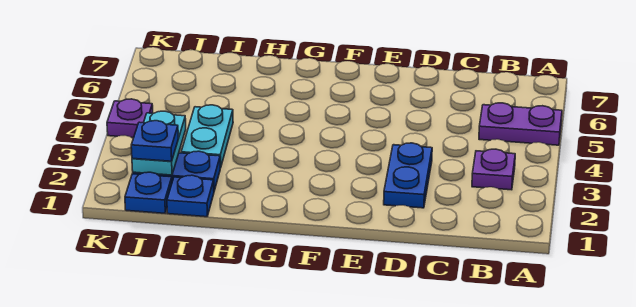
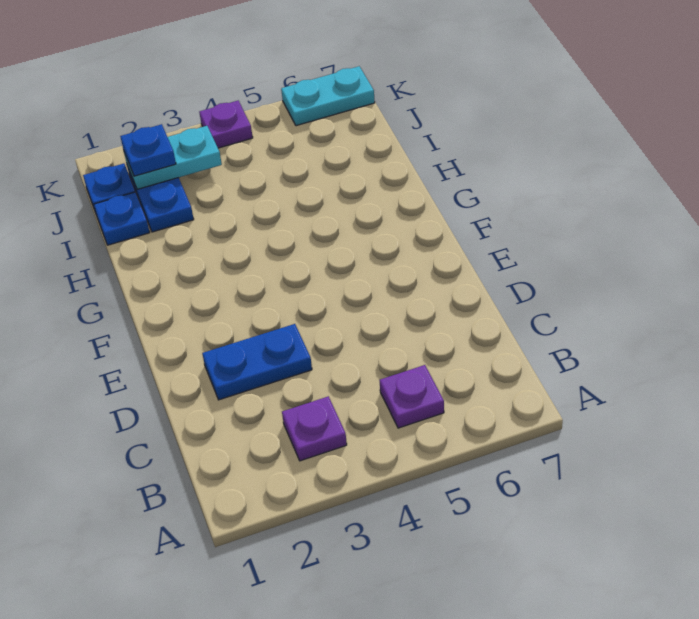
purple 1x2 plate [479,103,562,145] -> purple 1x1 plate [380,365,444,428]
cyan 1x2 plate [181,105,233,168] -> cyan 1x2 plate moved to [281,66,375,126]

